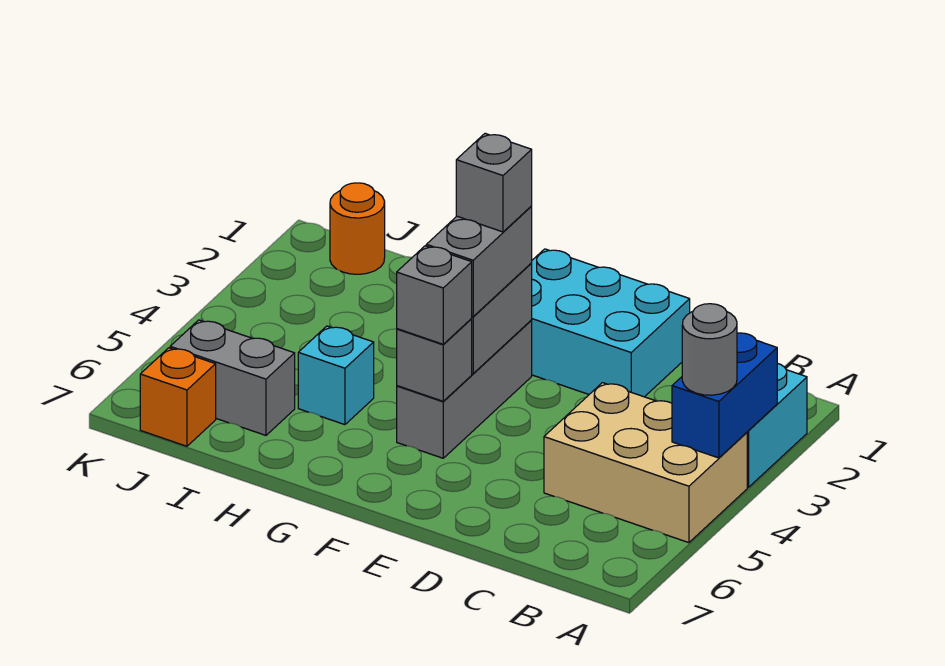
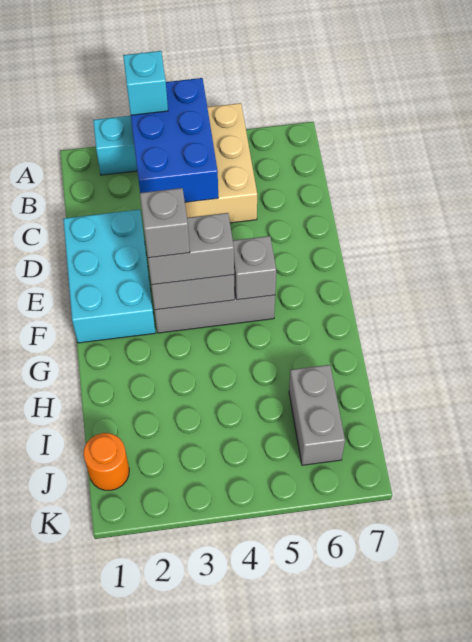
blue 1x2 brick [672,333,777,458] -> blue 2x3 brick [131,78,218,202]
grey 1x1 round brick [682,304,737,395] -> none
grey 1x1 brick [397,246,472,344] -> none
cyan 1x1 brick [298,326,374,425] -> cyan 1x1 brick moved to [123,51,168,115]
orange 1x1 brick [140,348,216,446] -> none

